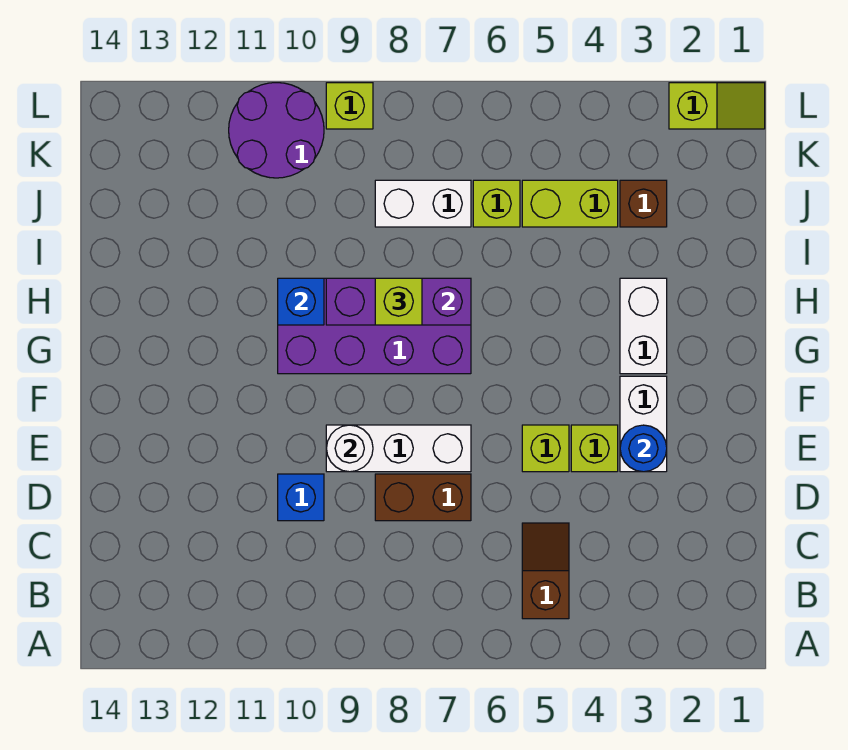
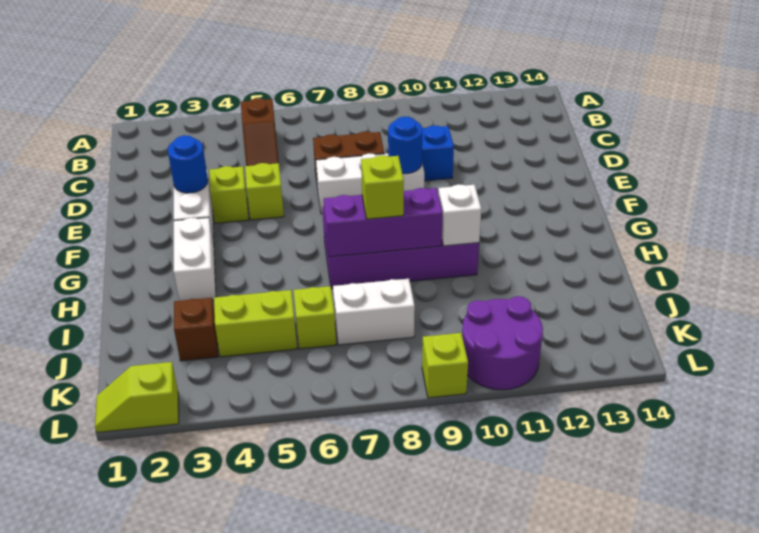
white 1x1 round brick [326,425,373,472] -> blue 1x1 round brick [388,117,422,174]
blue 1x1 brick [278,278,324,325] -> white 1x1 brick [438,184,481,246]

